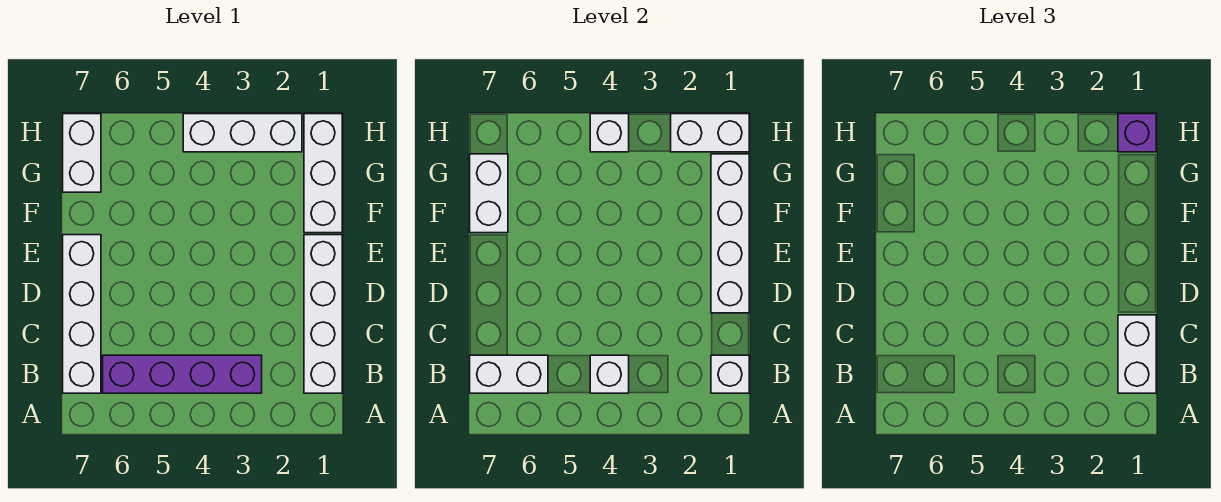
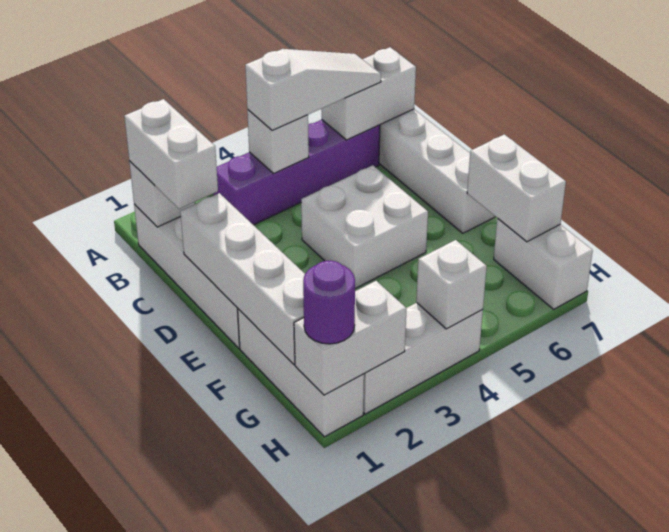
none -> white 1x3 slope [245,49,381,130]
none -> white 2x2 brick [301,165,428,289]
purple 1x1 brick [1118,114,1156,152] -> purple 1x1 round brick [303,261,355,344]

